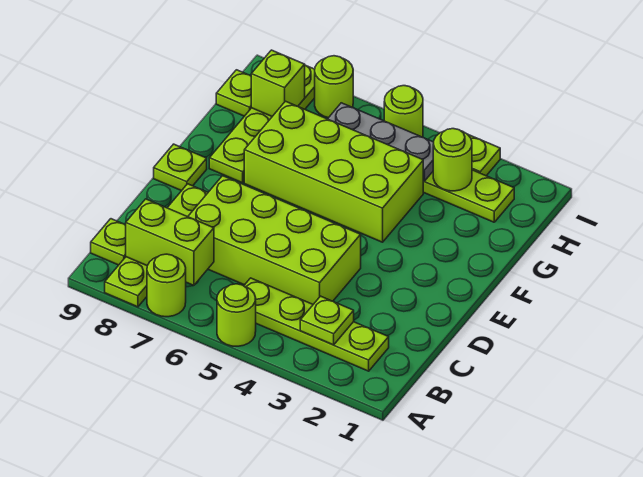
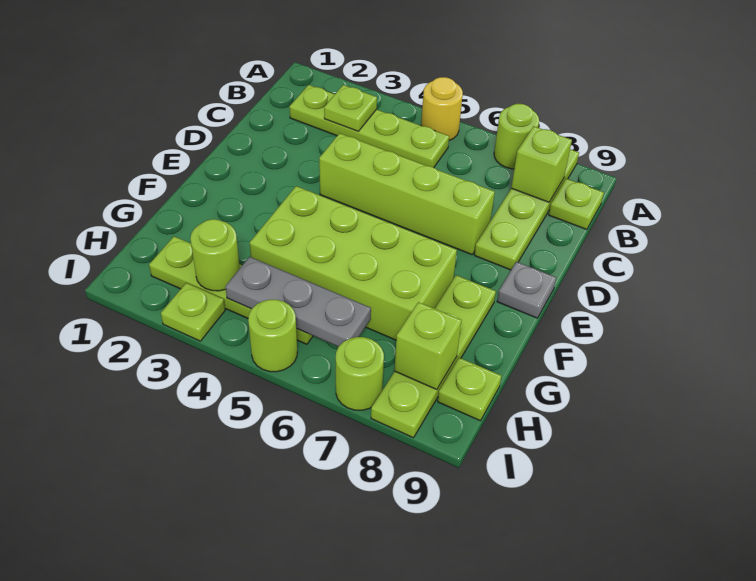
lime 1x1 round brick [217,284,256,346] -> yellow 1x1 round brick [421,77,463,140]
lime 1x2 brick [126,199,214,286] -> lime 1x1 brick [511,126,572,202]
lime 2x4 brick [188,176,361,304] -> lime 1x4 brick [319,133,495,255]
lime 1x1 plate [154,144,207,191] -> grey 1x1 plate [497,262,556,318]

